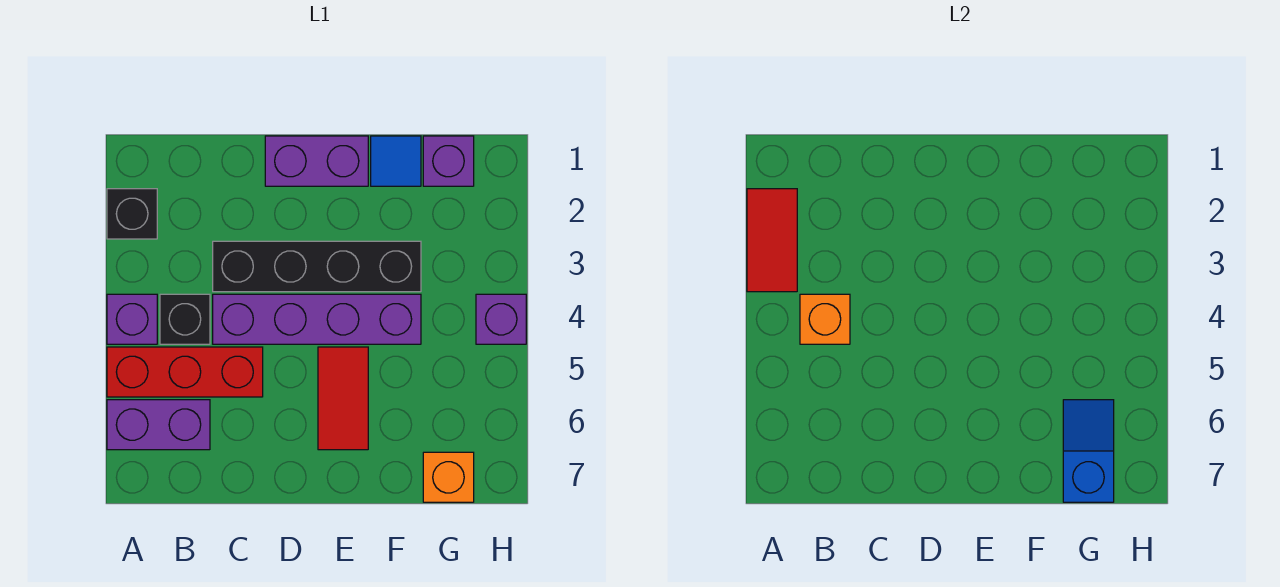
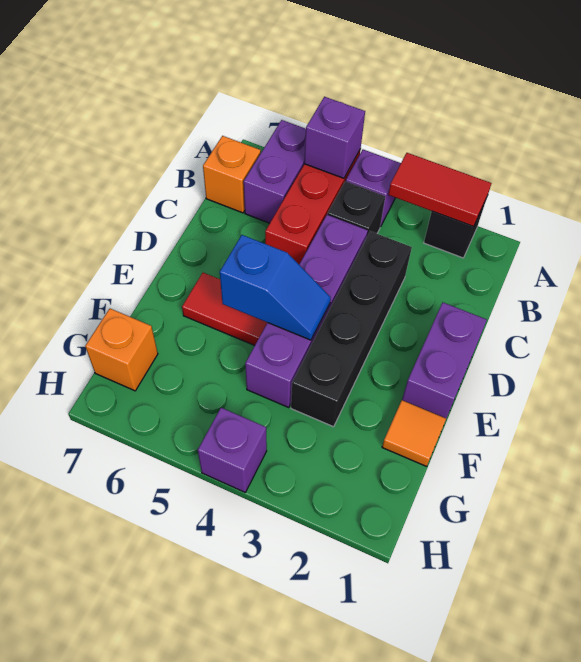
orange 1x1 brick [800,294,850,344] -> orange 1x1 brick moved to [203,136,261,213]
blue 1x1 tile [371,136,421,186] -> orange 1x1 tile [382,400,446,466]
purple 1x1 brick [423,136,474,186] -> purple 1x1 brick moved to [304,97,365,178]
blue 1x2 slope [1063,400,1114,502] -> blue 1x2 slope moved to [220,235,331,340]

